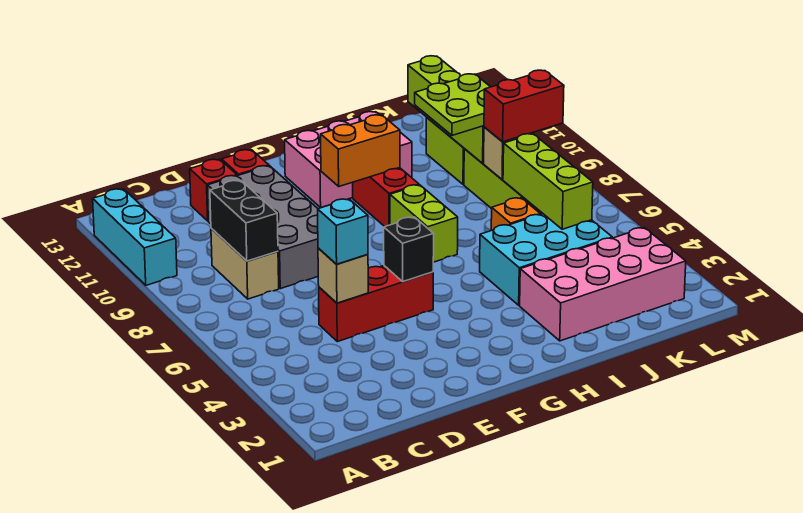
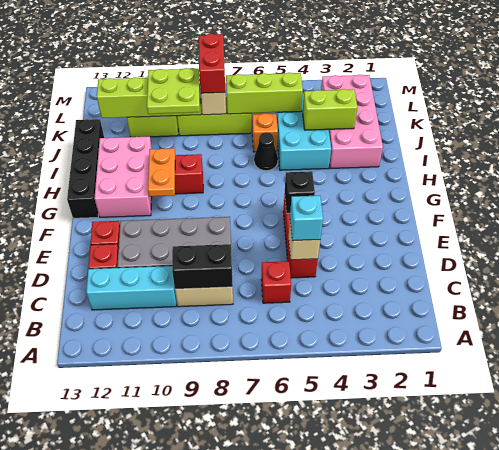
cyan 1x3 brick [93,189,177,285] -> cyan 1x3 brick moved to [86,266,176,310]
none -> red 1x1 brick [261,261,291,303]
orange 1x2 brick [321,115,400,186] -> orange 1x2 plate [148,148,175,196]
none -> black 1x4 brick [67,119,104,218]
lime 1x2 brick [390,185,458,262] -> lime 1x2 brick moved to [303,89,357,130]
none -> black 1x1 cone [254,132,278,171]

